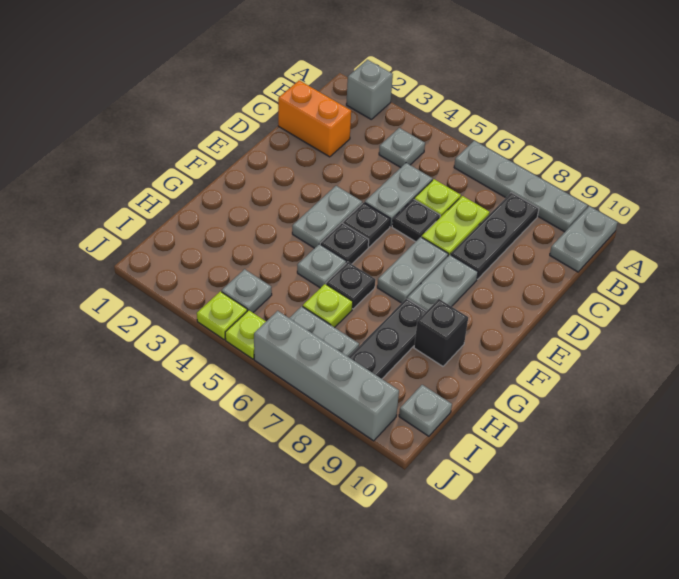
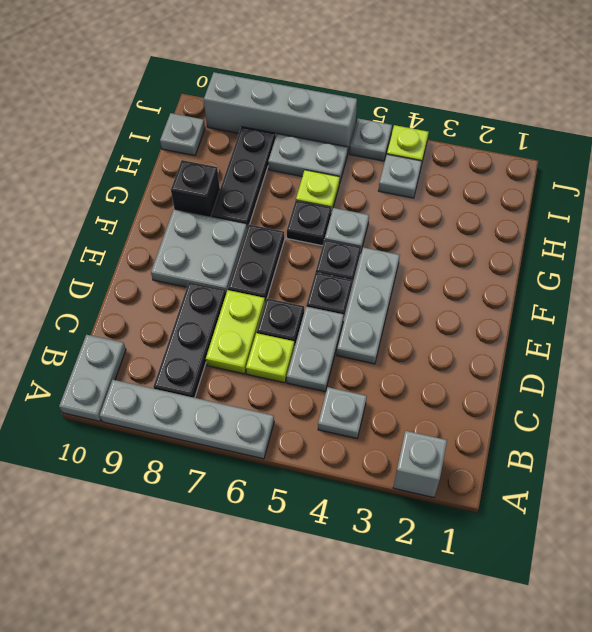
orange 1x2 brick [278,80,351,157] -> none
grey 1x2 plate [292,186,362,248] -> grey 1x3 plate [337,247,400,364]
grey 1x2 plate [377,237,448,303] -> black 1x2 plate [228,224,285,301]
grey 1x2 plate [407,255,478,311] -> grey 2x2 plate [151,209,247,293]
lime 1x1 plate [225,310,266,359] -> grey 1x1 plate [350,118,392,161]

